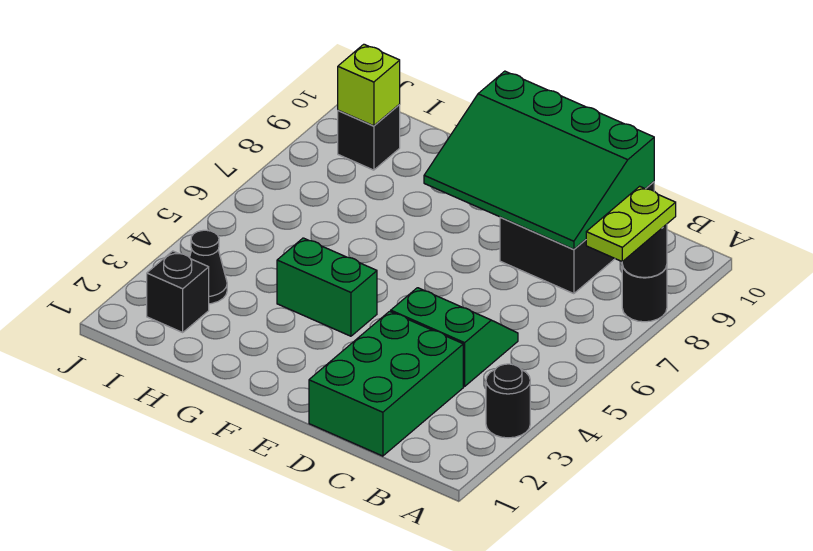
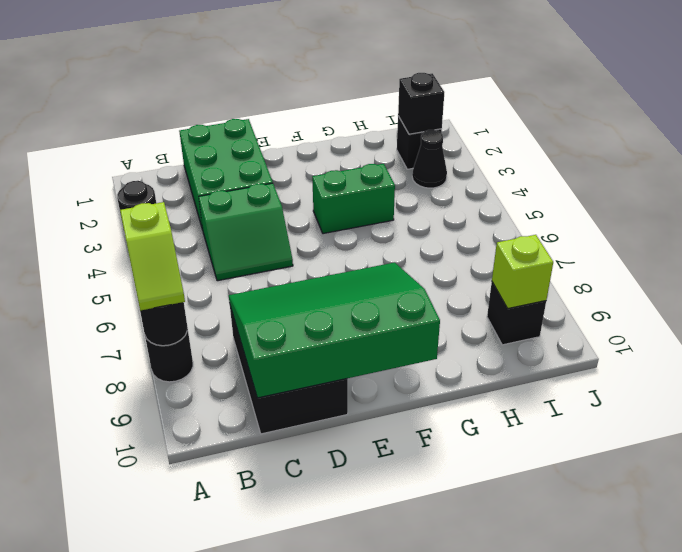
lime 1x2 plate [586,186,676,262] -> lime 1x2 slope [120,202,185,311]
none -> black 1x1 brick [398,73,444,134]

